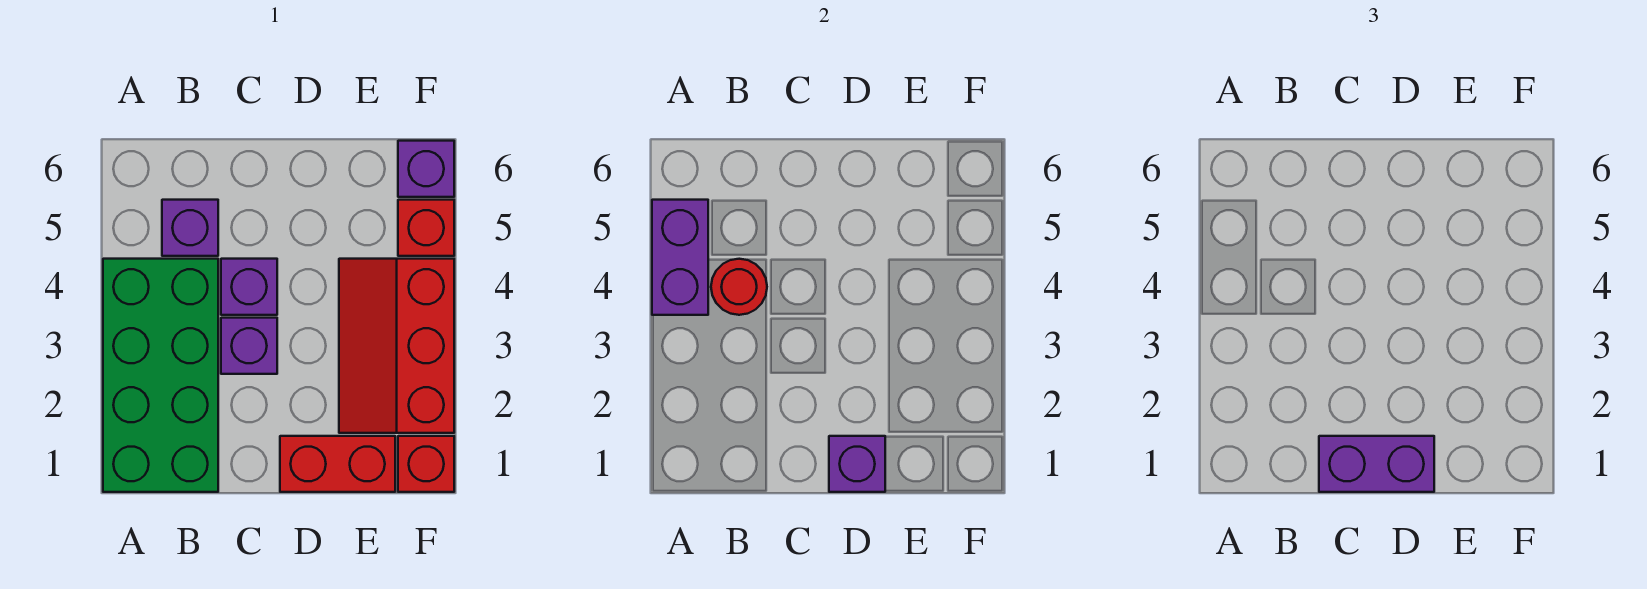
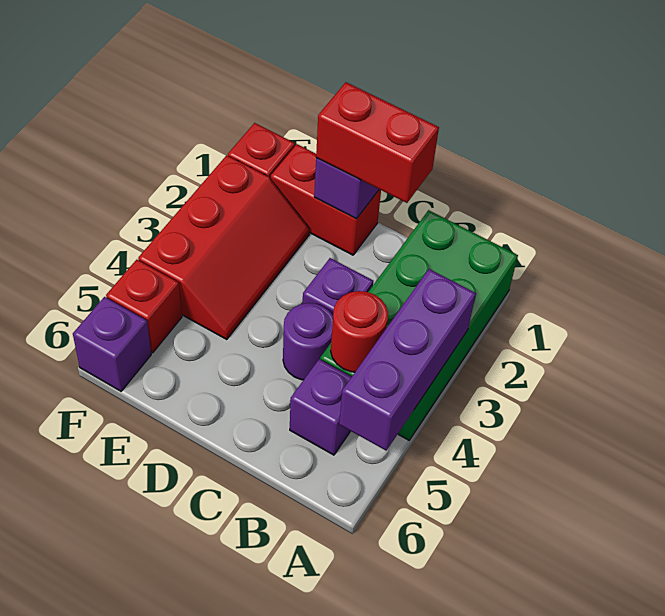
purple 1x2 brick [652,200,708,315] -> purple 1x3 brick [339,269,476,450]
purple 1x2 brick [1319,436,1434,492] -> red 1x2 brick [316,82,439,203]
purple 1x1 brick [221,259,277,315] -> purple 1x1 round brick [283,303,333,380]

